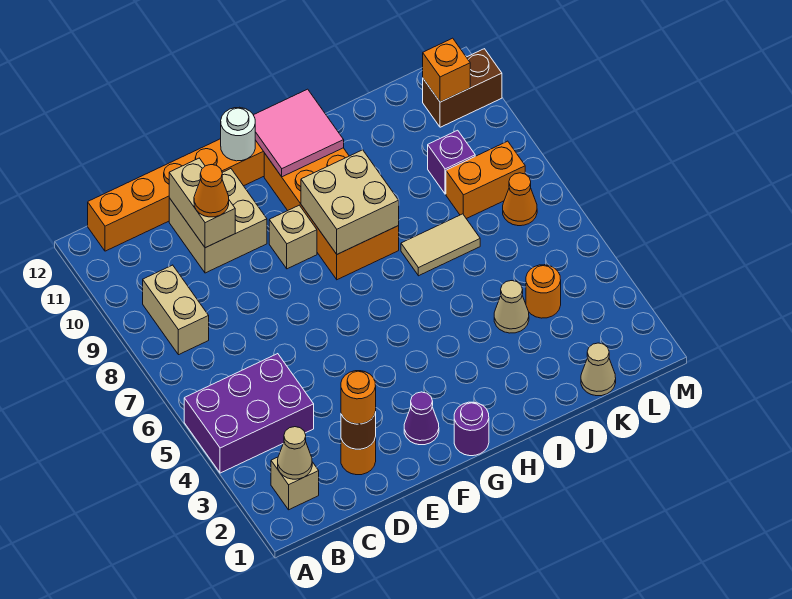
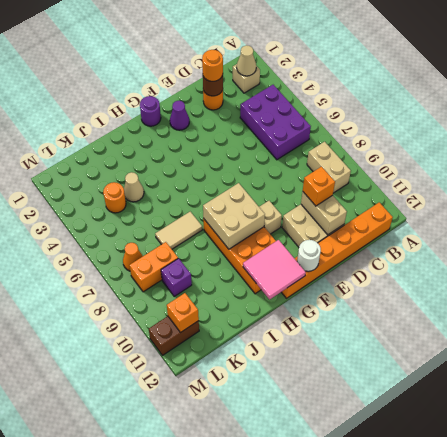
purple 2x3 brick [184,354,314,473] -> purple 2x3 brick turned to [240,85,311,160]
orange 1x1 cone [194,165,229,217] -> orange 1x1 brick [303,166,335,206]
tan 1x1 cone [581,343,616,396] -> none

